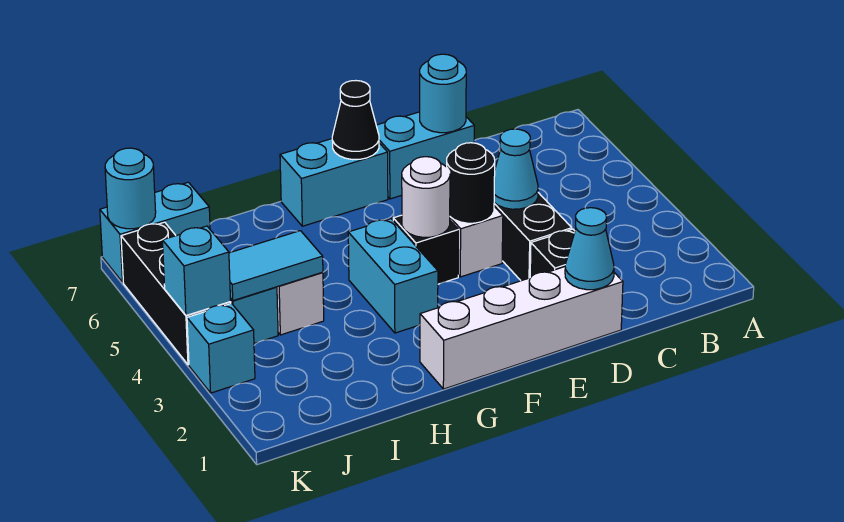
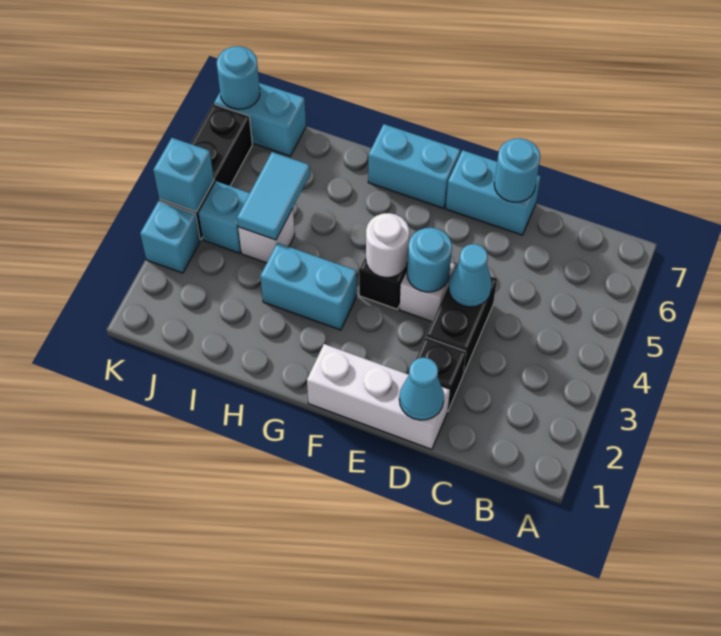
white 1x4 brick [420,267,623,389] -> white 1x3 brick [307,344,450,449]
black 1x1 round brick [447,143,495,223] -> cyan 1x1 round brick [407,228,452,292]
black 1x1 cone [332,81,379,160] -> none
cyan 1x2 brick [348,219,438,333] -> cyan 1x2 brick turned to [260,243,357,330]
cyan 1x2 tile [229,231,323,301] -> cyan 1x2 tile turned to [237,152,310,240]

